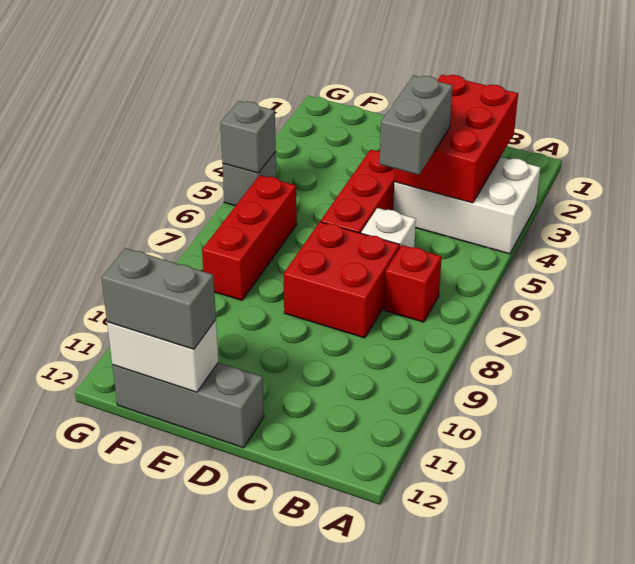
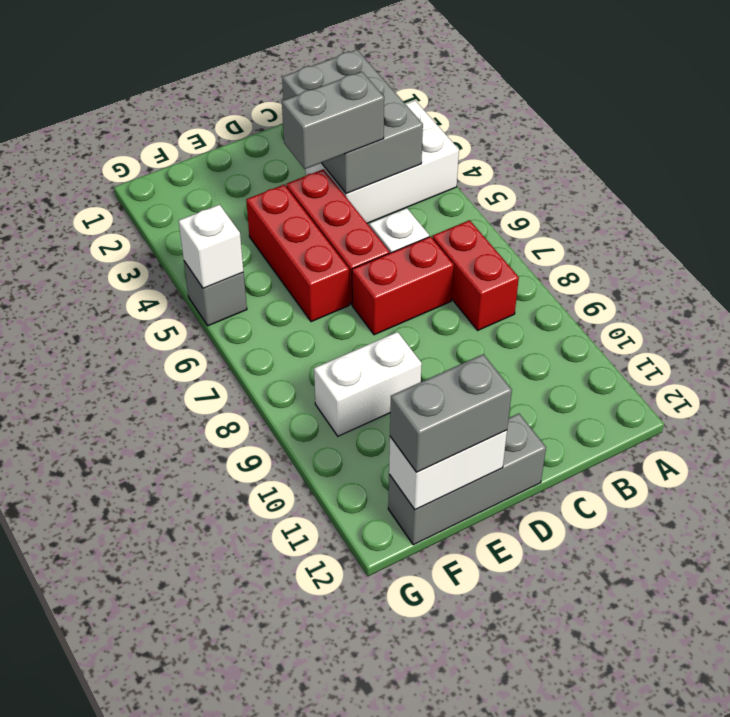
red 2x3 brick [394,75,518,203] -> grey 2x3 brick [282,50,423,194]
red 1x1 brick [384,245,442,322] -> red 1x2 brick [432,220,519,330]
grey 1x2 brick [380,76,453,175] -> grey 1x2 brick turned to [282,72,384,169]
red 2x2 brick [284,222,400,338] -> red 1x2 brick [352,237,454,335]
none -> white 1x2 brick [314,332,422,436]
red 1x3 brick [202,175,297,300] -> red 1x3 brick moved to [246,185,349,322]
grey 1x1 brick [220,101,276,173] -> white 1x1 brick [179,205,244,288]

